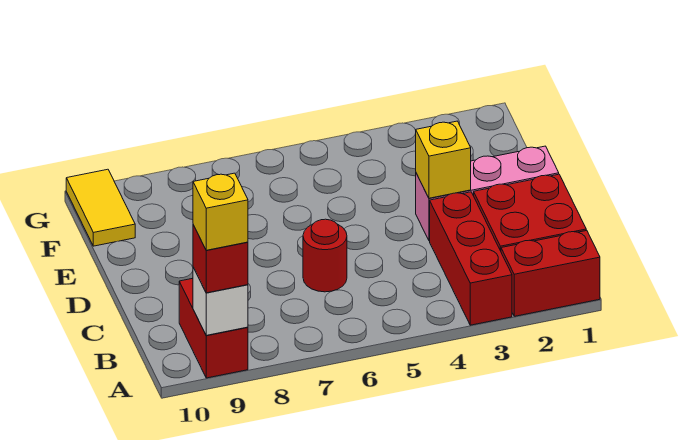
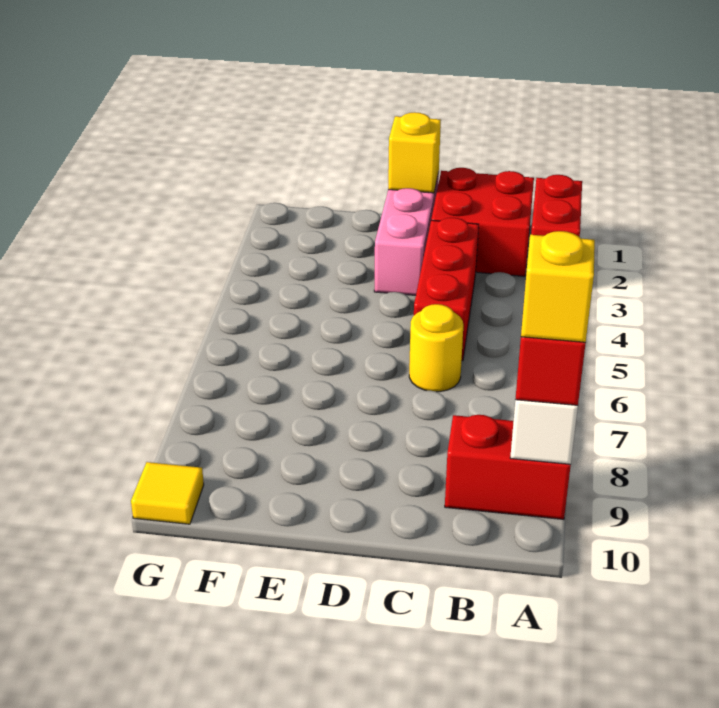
red 1x3 brick [430,192,512,325] -> red 1x3 brick turned to [414,218,479,361]
red 1x1 round brick [303,219,347,292] -> yellow 1x1 round brick [409,304,463,392]
yellow 1x1 brick [416,121,471,198] -> yellow 1x1 brick moved to [388,112,441,193]
yellow 1x2 tile [66,169,135,246] -> yellow 1x1 tile [131,462,204,524]

